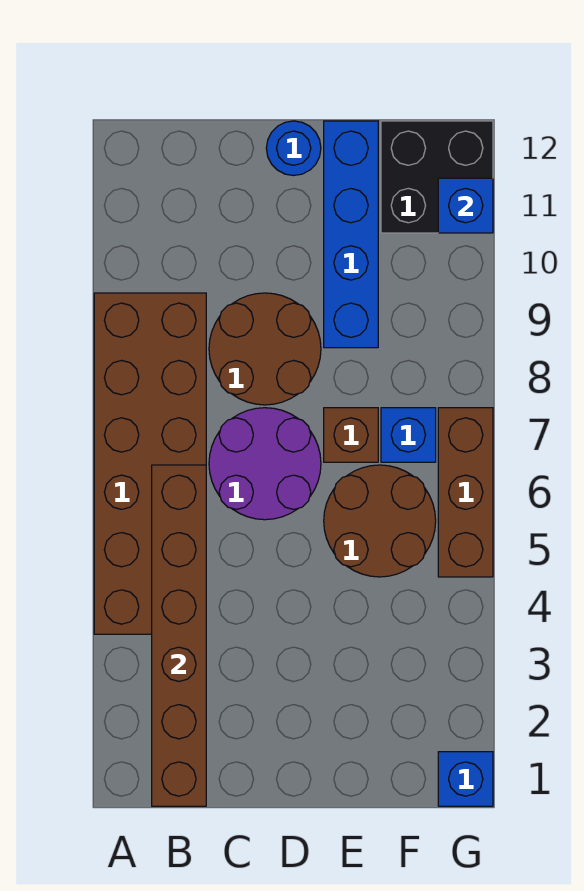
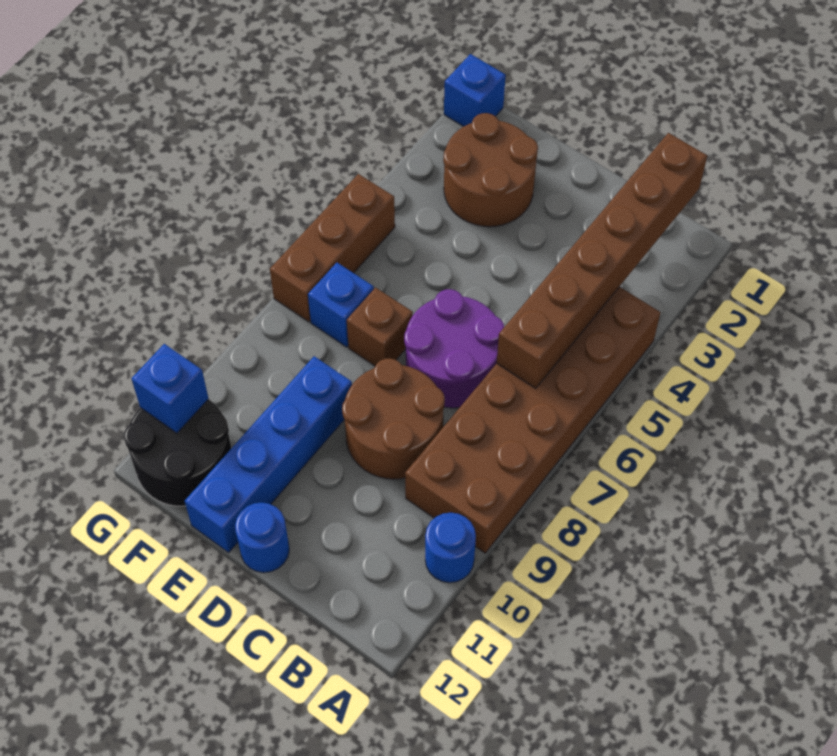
none -> blue 1x1 round brick [425,513,476,583]
brown 2x2 round brick [324,465,436,577] -> brown 2x2 round brick moved to [443,113,538,227]
black 2x2 brick [381,121,493,233] -> black 2x2 round brick [124,399,231,506]

